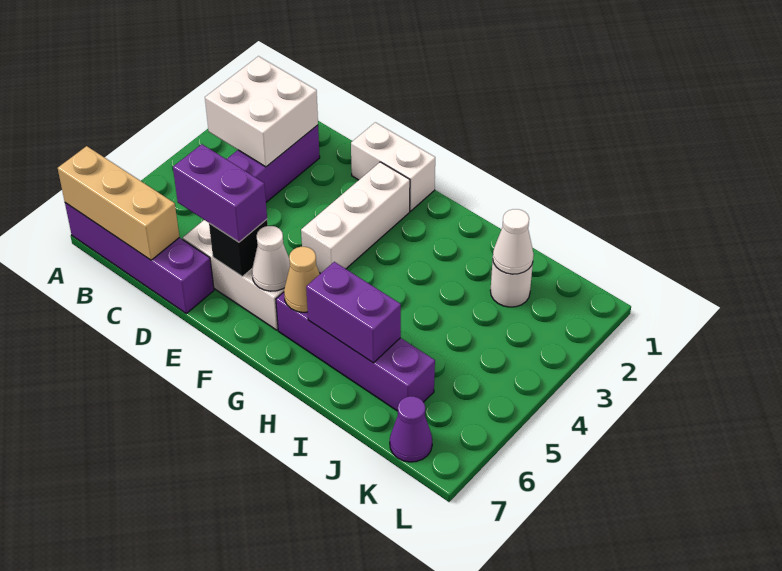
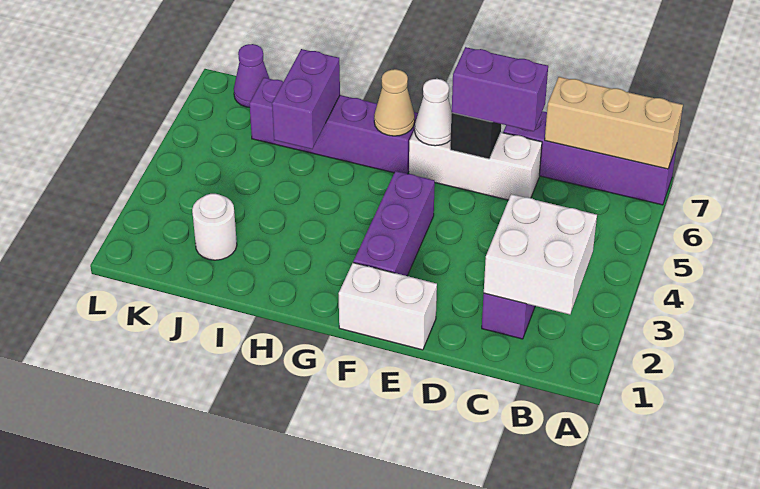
white 1x3 brick [301,162,410,274] -> purple 1x3 brick [353,171,435,276]
purple 1x2 brick [306,262,401,363] -> purple 1x2 brick turned to [272,49,340,149]
white 1x1 cone [493,209,534,274] -> none

